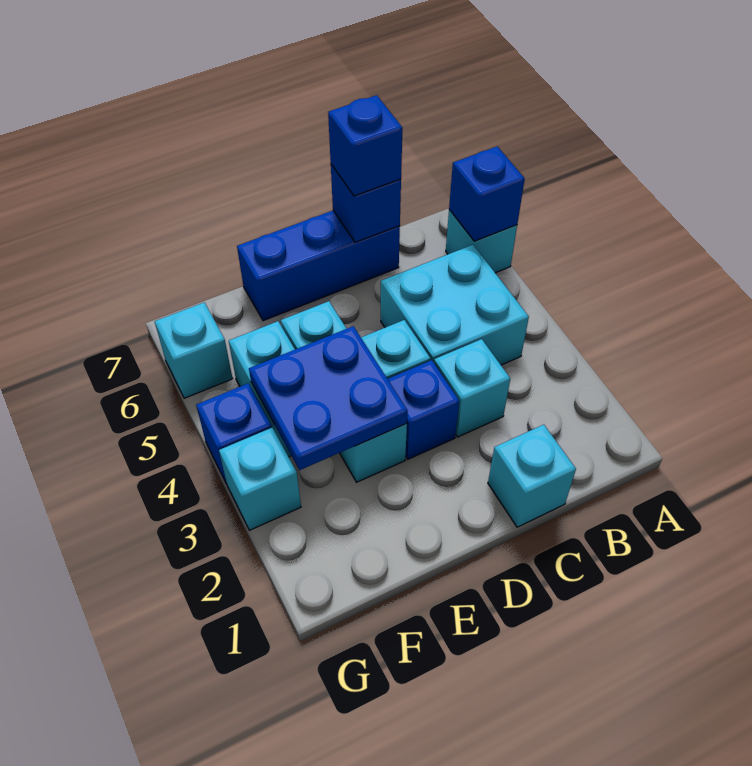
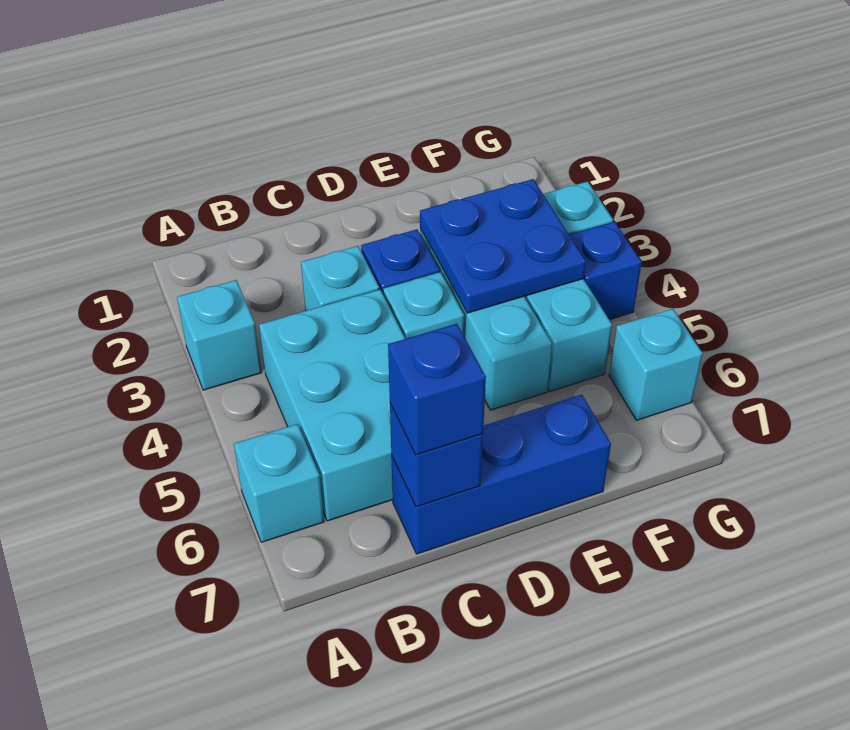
blue 1x1 brick [449,146,525,241] -> none
cyan 2x2 brick [381,245,529,365] -> cyan 2x3 brick [259,290,405,521]
cyan 1x1 brick [488,425,576,527] -> cyan 1x1 brick moved to [177,280,262,390]

